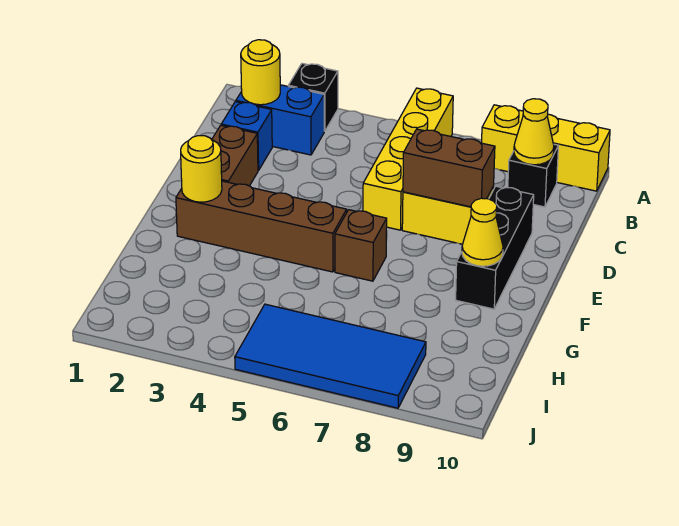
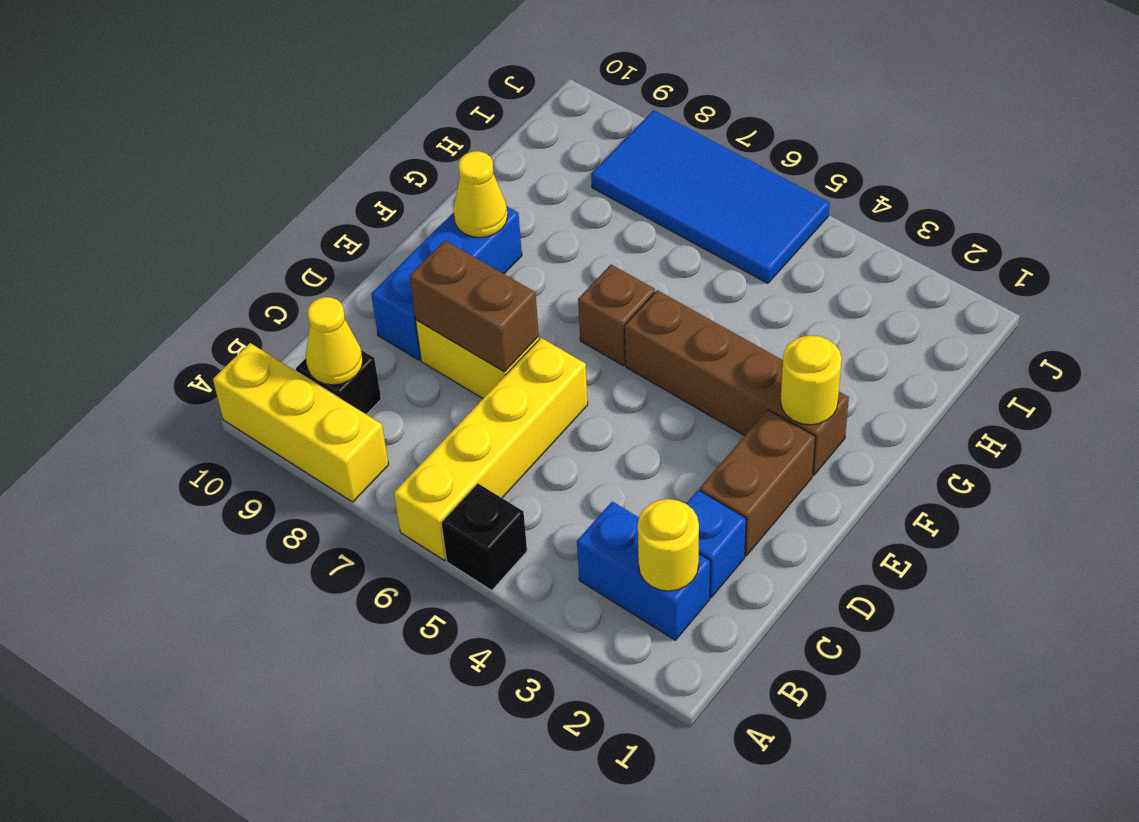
black 1x1 brick [288,63,338,131] -> black 1x1 brick moved to [441,483,527,590]
black 1x3 brick [456,186,534,309] -> blue 1x3 brick [371,207,522,360]

